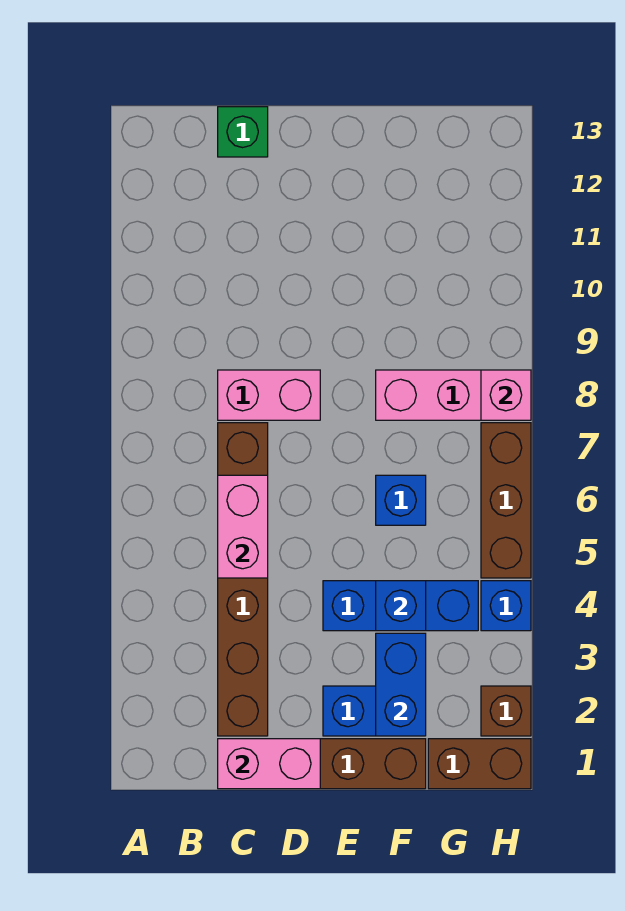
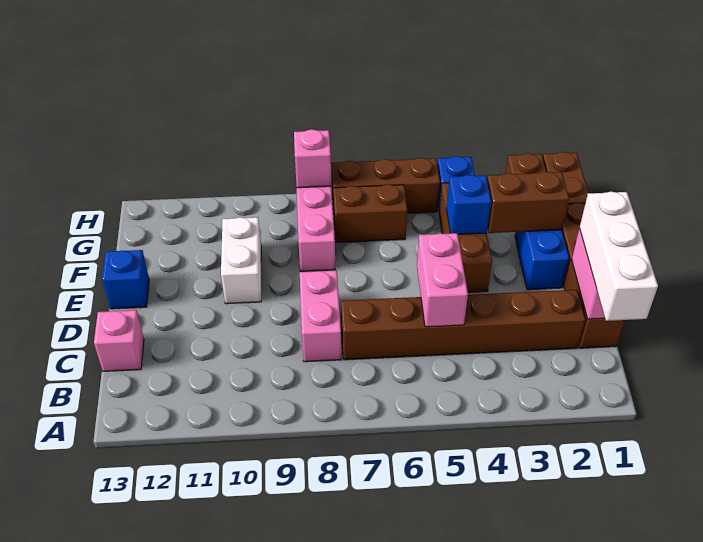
none -> white 1x3 brick [580,192,658,321]
pink 1x2 brick [218,475,268,578] -> pink 1x2 brick turned to [417,233,468,327]
green 1x1 brick [218,107,268,157] -> pink 1x1 brick [94,310,144,371]
blue 1x3 brick [323,581,478,631] -> brown 1x3 brick [439,183,492,292]
none -> white 1x2 brick [221,217,261,304]
blue 1x2 brick [376,633,426,736] -> brown 1x2 brick [487,172,569,233]
blue 1x1 brick [376,475,426,525] -> blue 1x1 brick moved to [102,250,149,309]
none -> brown 1x2 brick [333,184,407,243]

